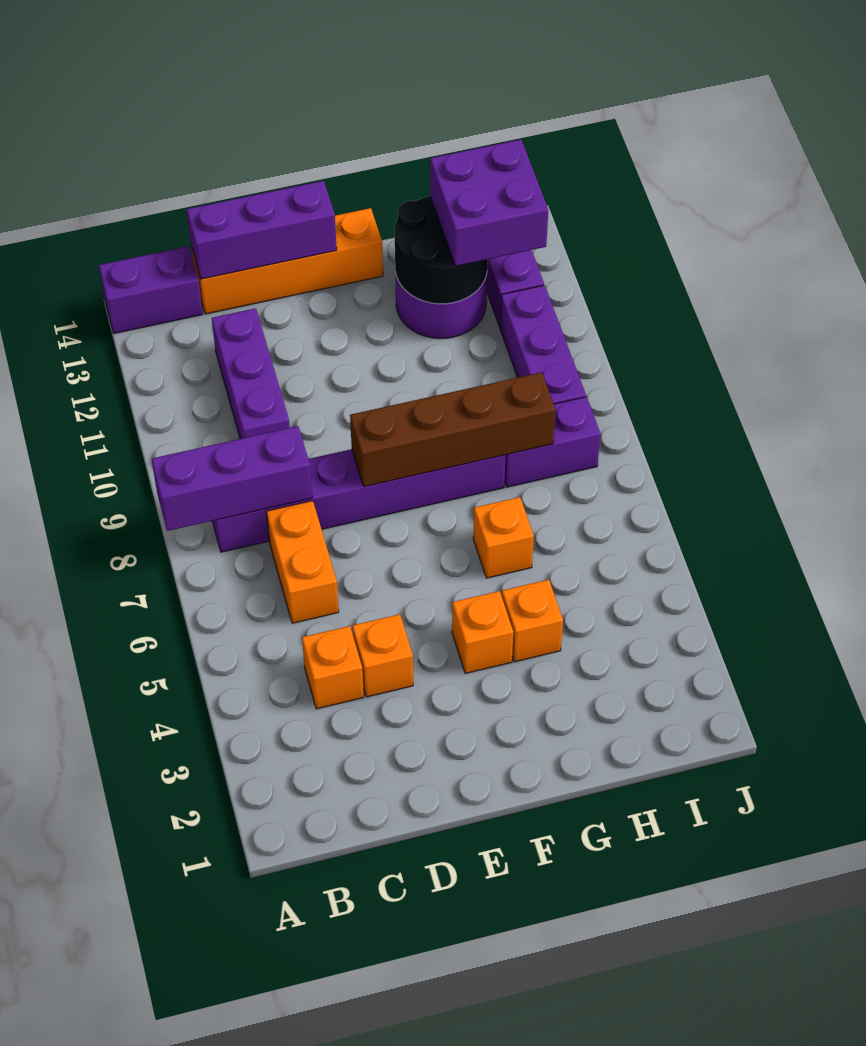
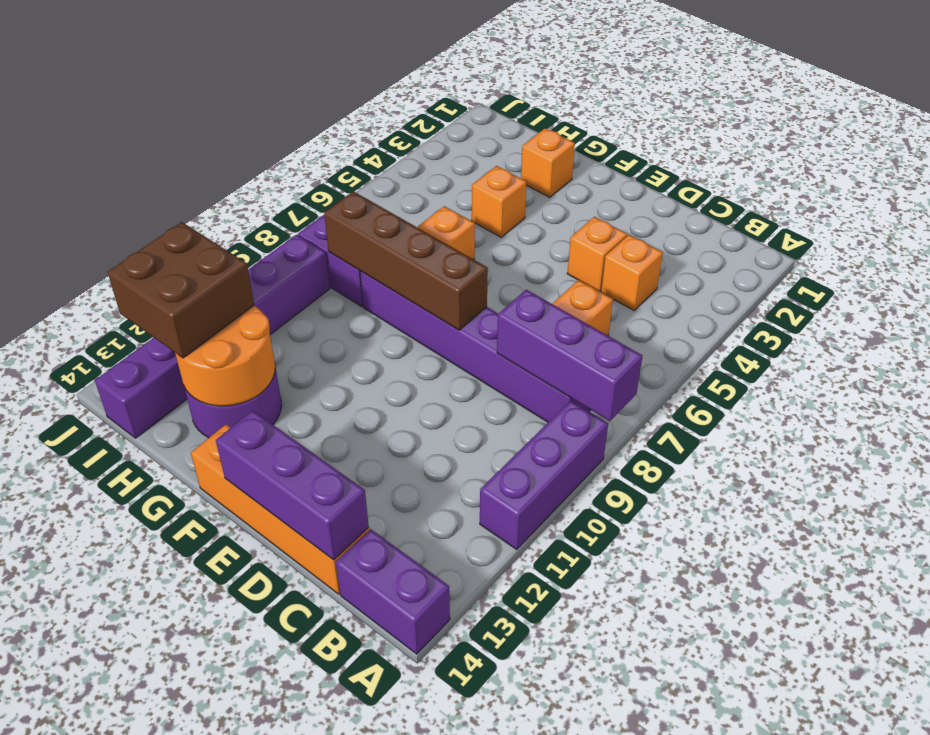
purple 1x3 brick [212,308,290,439] -> purple 1x3 brick moved to [480,401,608,549]
orange 1x1 brick [452,591,513,674] -> orange 1x1 brick moved to [521,128,575,197]
black 2x2 round brick [395,196,488,304] -> orange 2x2 round brick [175,306,275,406]
purple 2x2 brick [430,139,548,266] -> brown 2x2 brick [108,222,254,358]

